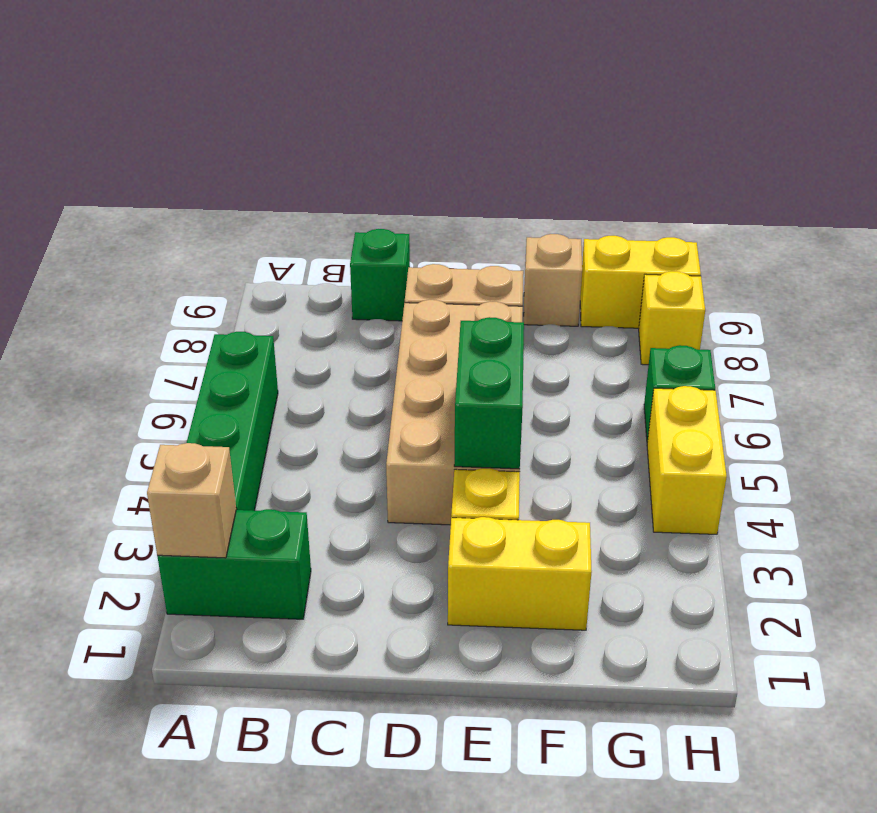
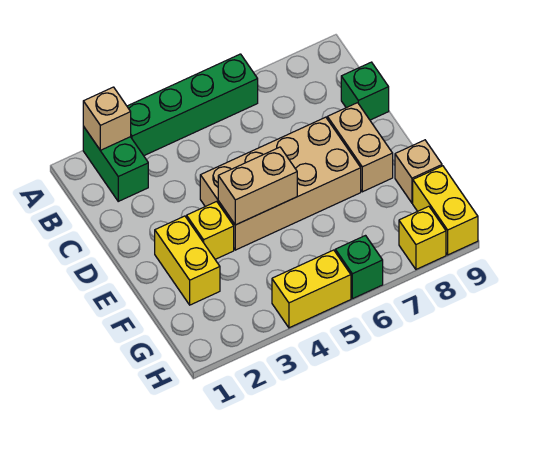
green 1x2 brick [454,317,524,469] -> tan 1x2 brick [218,147,297,225]

